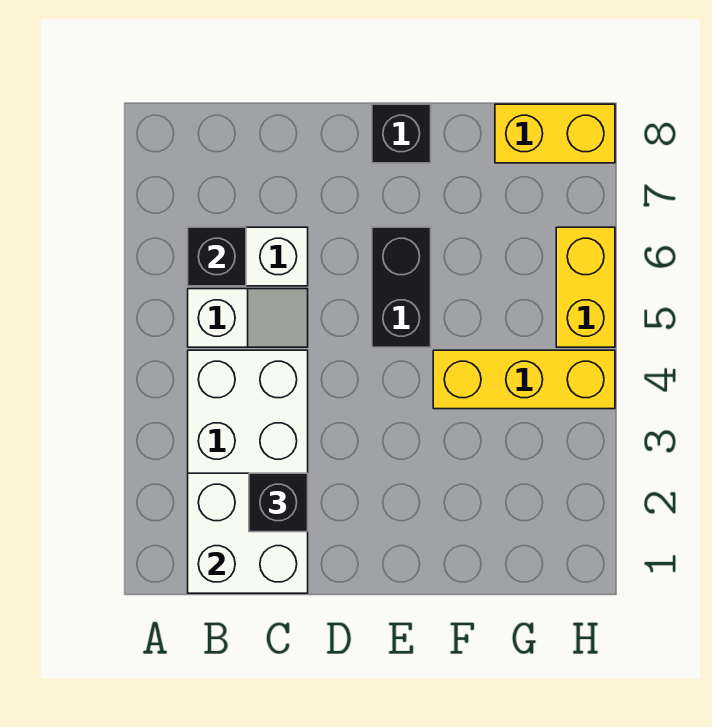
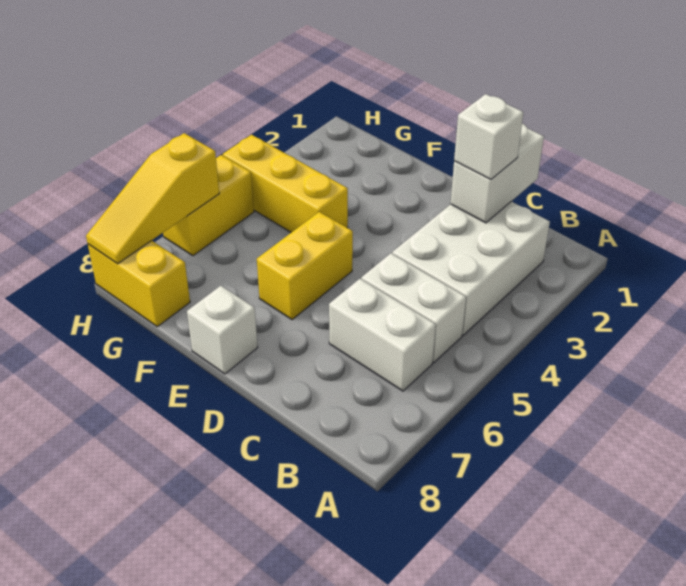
white 2x2 brick [188,473,308,593] -> white 1x2 brick [450,124,544,223]
white 1x2 slope [188,289,308,347] -> white 1x2 brick [361,253,466,363]
black 1x1 brick [188,227,246,286] -> none
black 1x1 brick [249,473,308,532] -> white 1x1 brick [454,94,524,179]
black 1x2 brick [372,227,431,347] -> yellow 1x2 brick [257,212,353,320]
black 1x1 brick [372,104,431,163] -> white 1x1 brick [187,286,258,374]
none -> yellow 1x3 slope [86,133,219,264]

